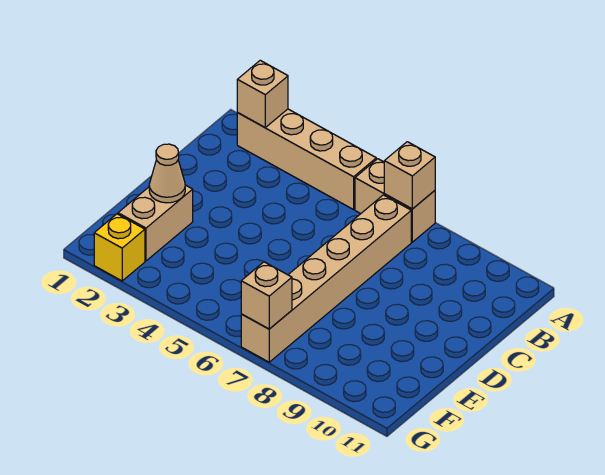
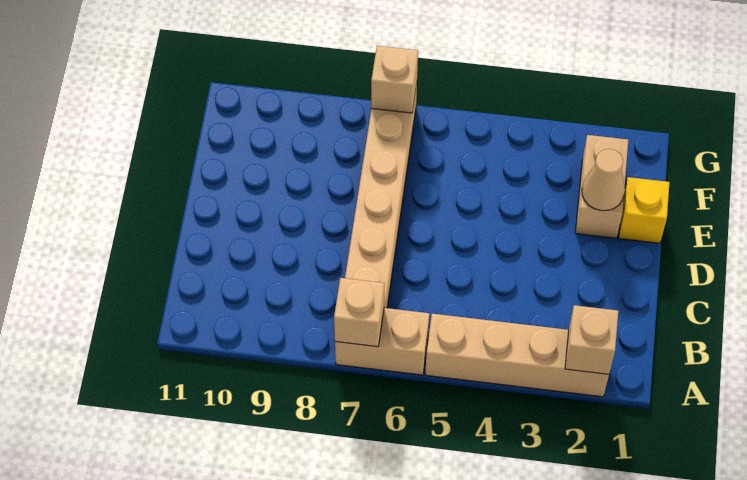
yellow 1x1 brick [94,214,145,281] -> yellow 1x1 brick moved to [619,177,670,243]

